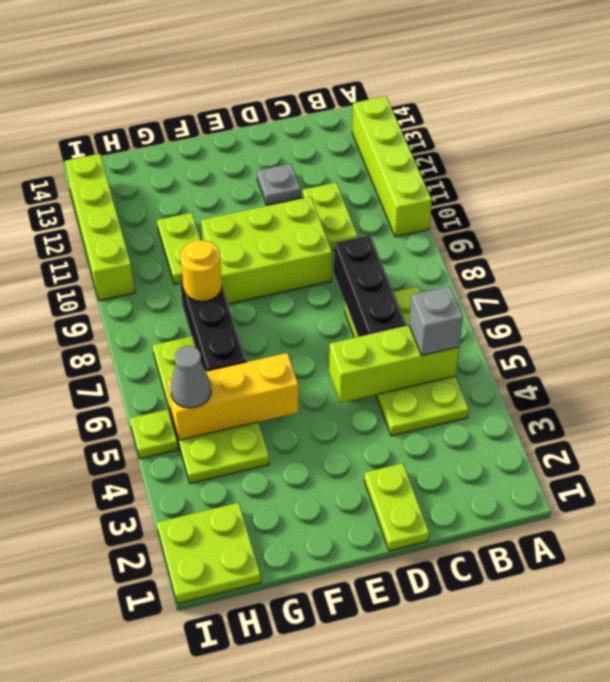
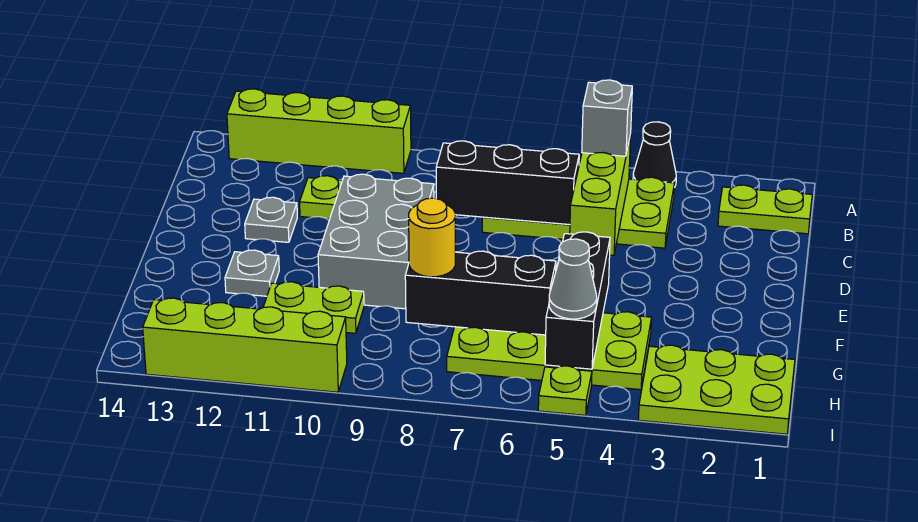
none -> black 1x1 cone [633,122,676,187]
lime 1x2 plate [364,463,429,551] -> lime 1x2 plate moved to [718,185,812,234]
lime 2x3 brick [201,197,332,304] -> grey 2x3 brick [318,174,434,309]
yellow 1x3 brick [167,353,298,440] -> black 1x3 brick [545,232,610,369]
none -> grey 1x1 plate [225,250,279,296]
lime 2x2 plate [157,503,261,604] -> lime 2x3 plate [638,345,795,434]

